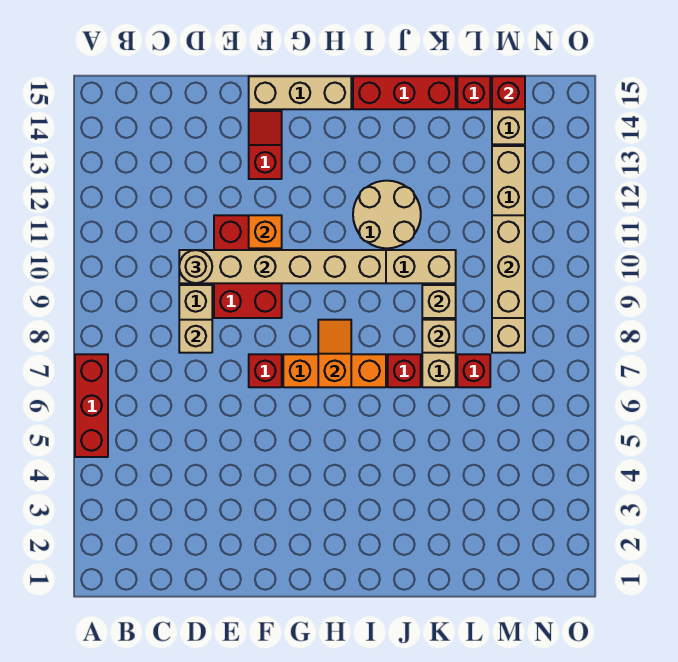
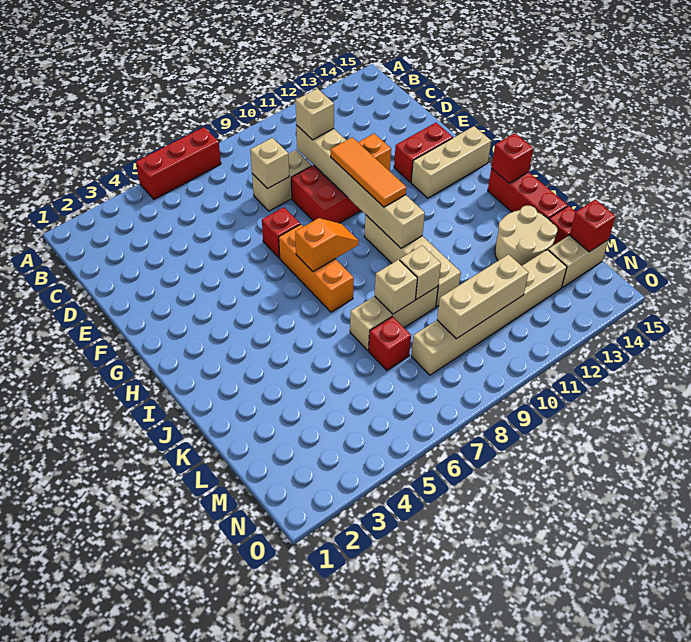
tan 1x1 round brick [179,250,212,283] -> tan 1x1 brick [296,89,334,140]
none -> orange 1x3 tile [331,137,406,207]
red 1x2 slope [249,111,282,179] -> red 1x2 brick [394,123,453,182]
tan 1x3 brick [249,76,351,109] -> tan 1x3 brick turned to [411,126,491,198]
tan 2x2 round brick [353,181,421,248] -> tan 2x2 round brick moved to [495,206,557,266]
red 1x1 brick [388,354,421,387] -> red 1x1 brick moved to [491,133,533,183]

